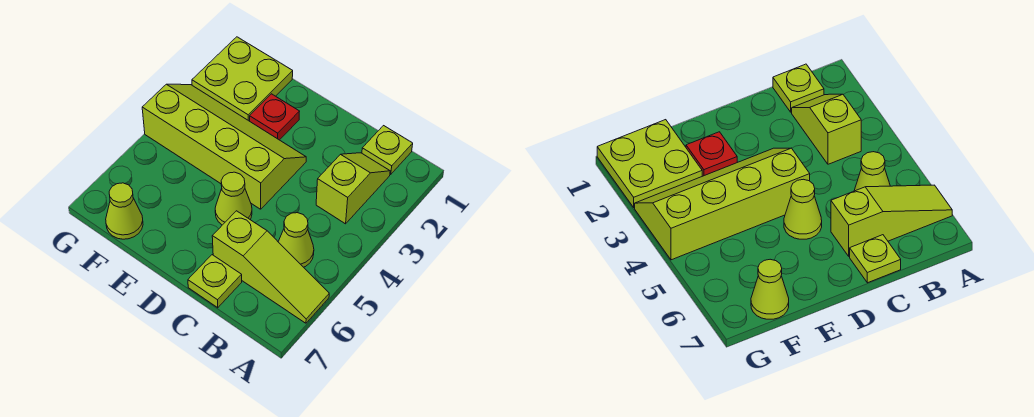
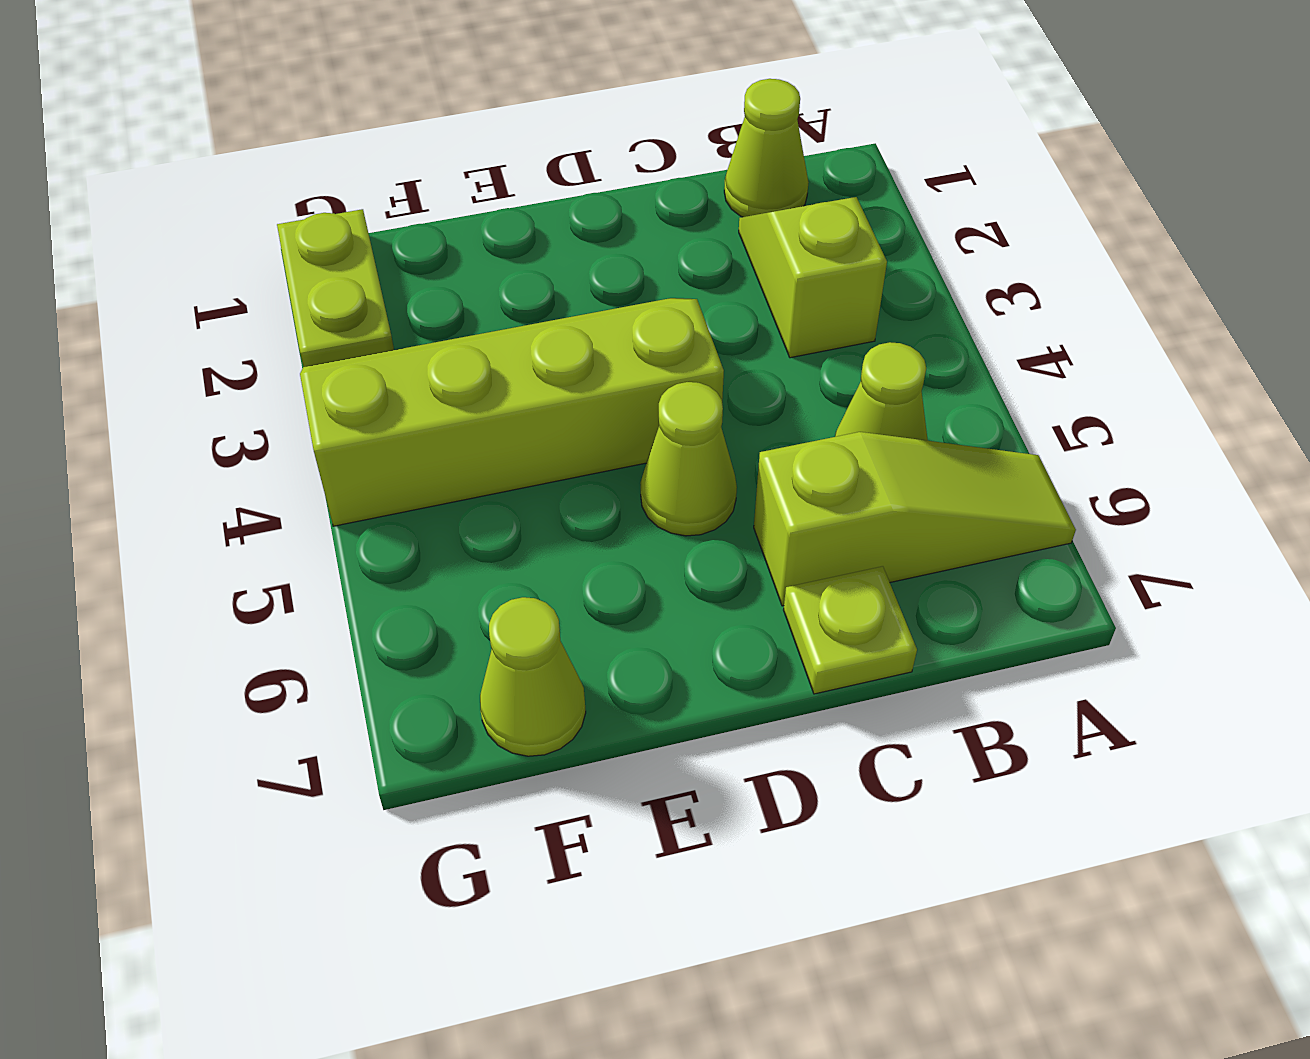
lime 1x1 plate [362,126,413,174] -> lime 1x1 cone [724,79,809,217]
red 1x1 plate [250,94,300,140] -> none
lime 2x2 plate [192,37,293,121] -> lime 1x2 plate [277,209,394,367]

